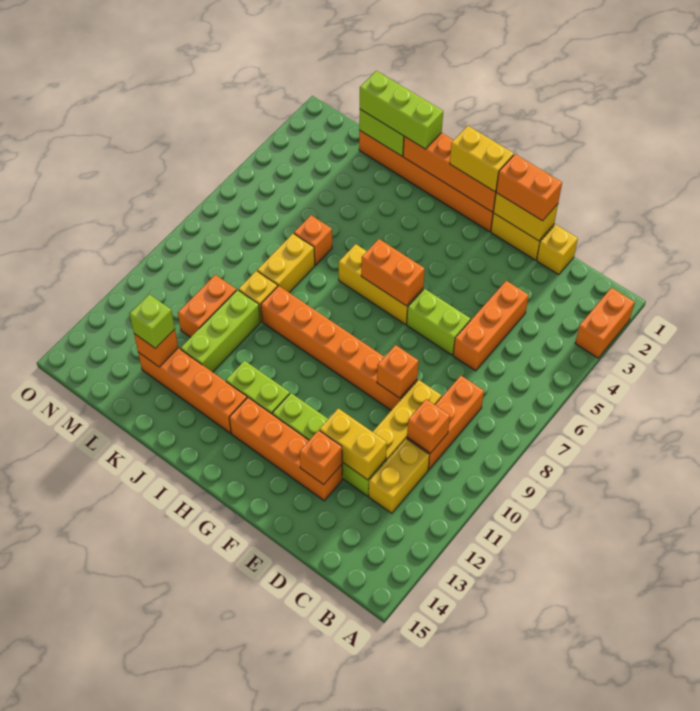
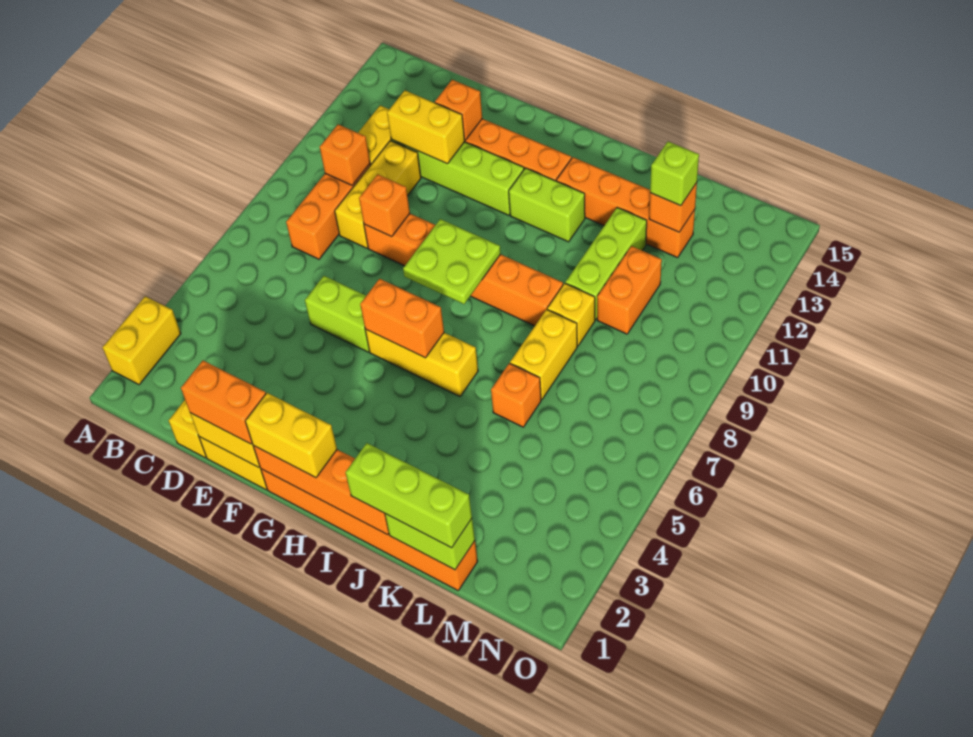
orange 1x2 brick [575,287,635,358] -> yellow 1x2 brick [102,296,181,385]
orange 1x3 brick [453,281,529,371] -> none
none -> lime 2x2 plate [403,219,501,304]

